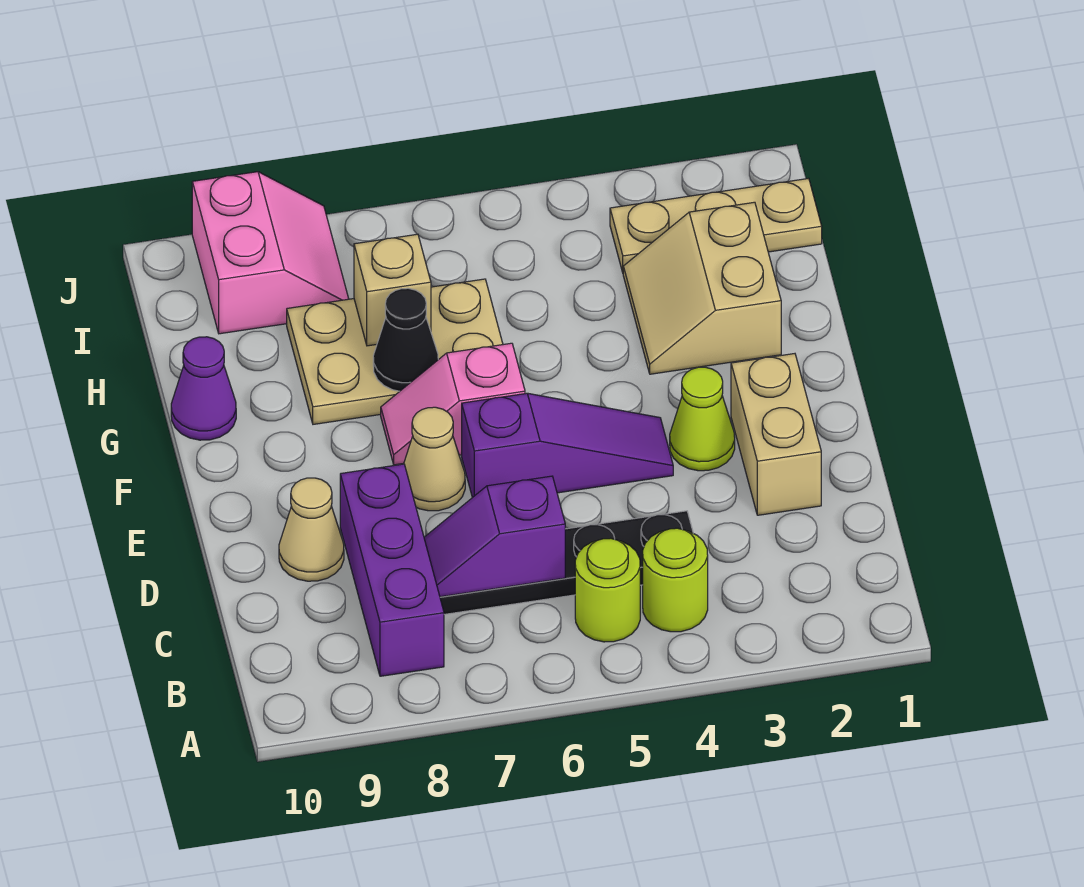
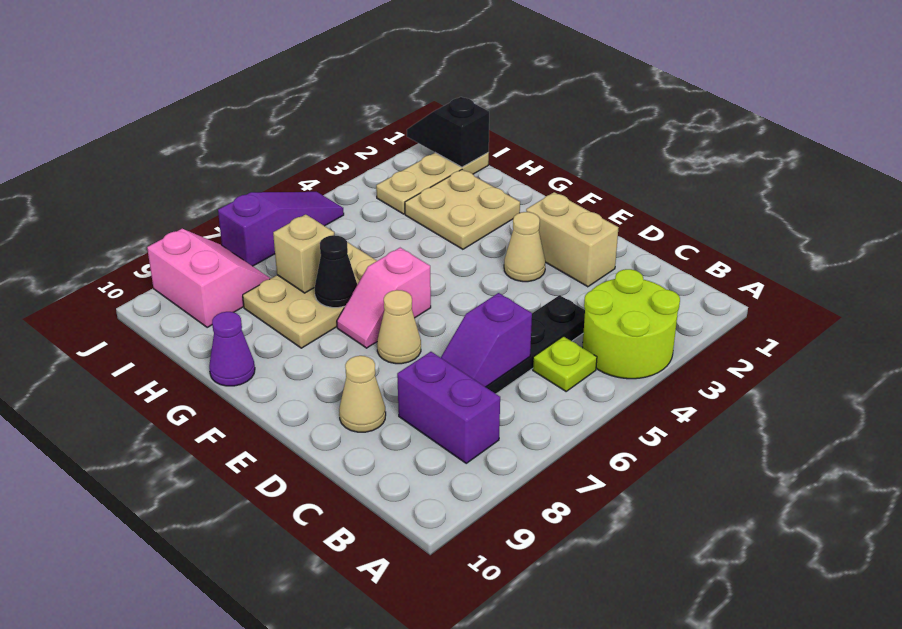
lime 1x1 round brick [643,528,708,632] -> lime 2x2 round brick [583,269,680,379]
lime 1x1 round brick [575,538,640,642] -> lime 1x1 plate [533,336,597,391]
purple 1x3 brick [340,464,444,676] -> purple 1x2 brick [397,352,500,463]
lime 1x1 cone [670,367,735,471] -> tan 1x1 cone [504,212,545,282]
purple 1x3 slope [462,393,673,498] -> purple 1x3 slope moved to [218,192,344,266]
tan 2x2 slope [623,202,781,374] -> tan 2x2 plate [405,170,520,249]
none -> black 1x2 slope [407,97,489,167]

